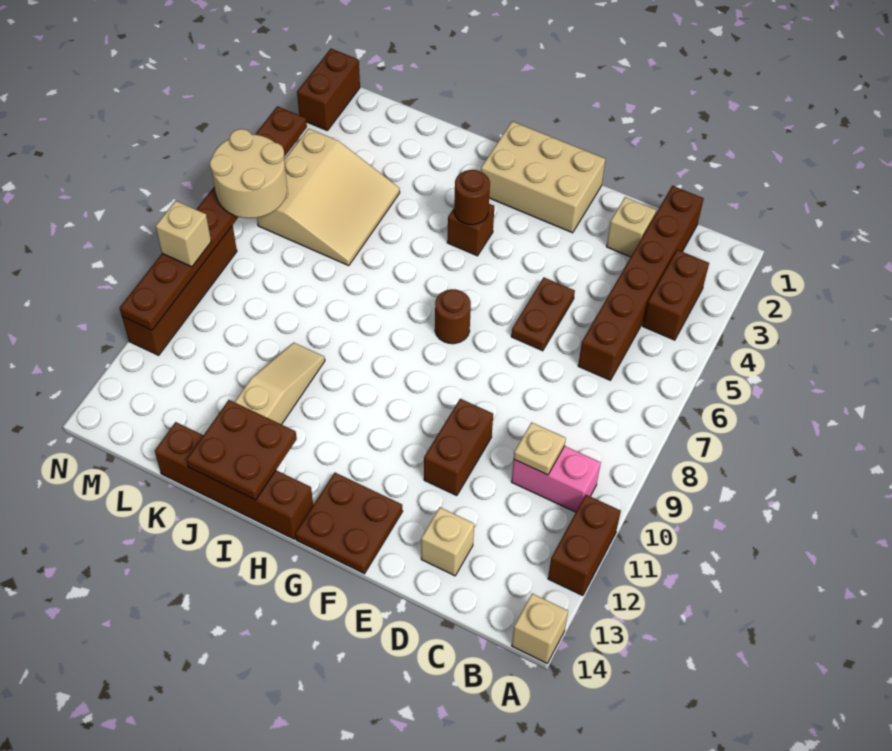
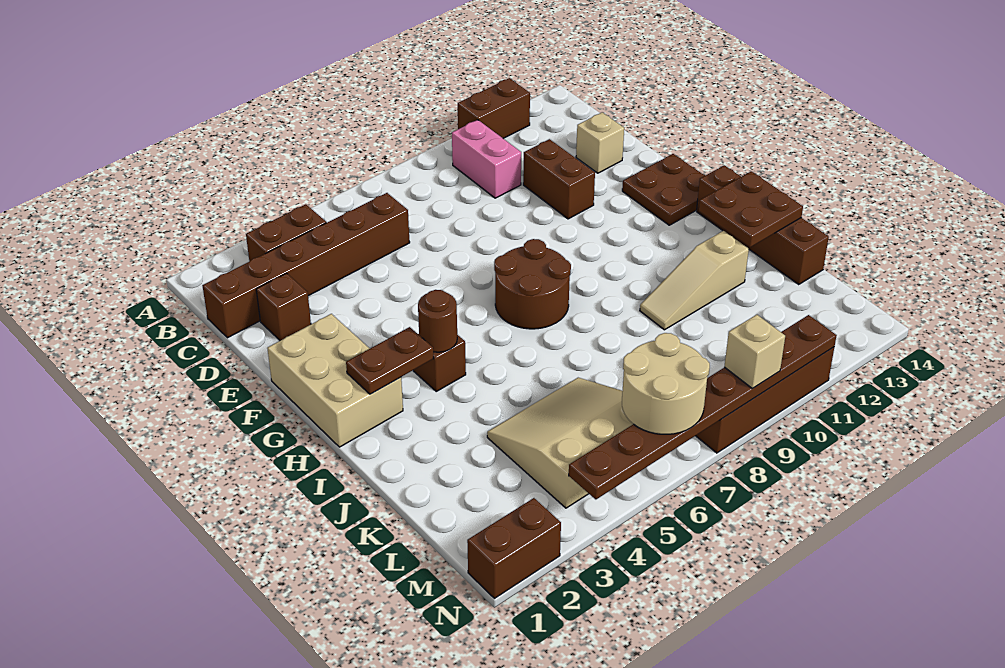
tan 1x1 brick [512,593,568,663] -> none
tan 1x1 plate [514,422,566,475] -> none
tan 1x1 brick [607,197,656,257] -> brown 1x1 brick [256,273,311,341]
brown 1x2 plate [511,277,575,351] -> brown 1x2 plate moved to [346,327,434,394]
brown 1x2 brick [424,399,493,496] -> brown 1x2 brick turned to [523,139,595,219]
brown 1x1 round brick [435,289,471,344] -> brown 2x2 round brick [494,239,571,329]

